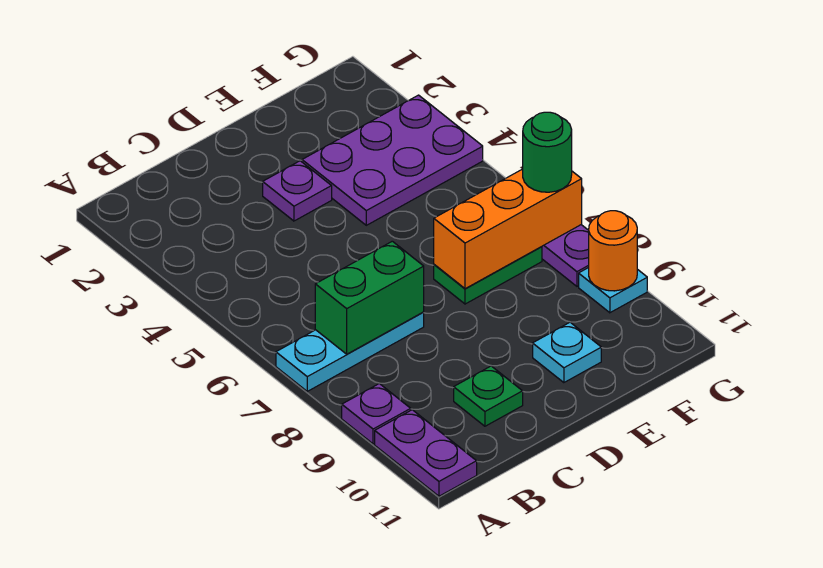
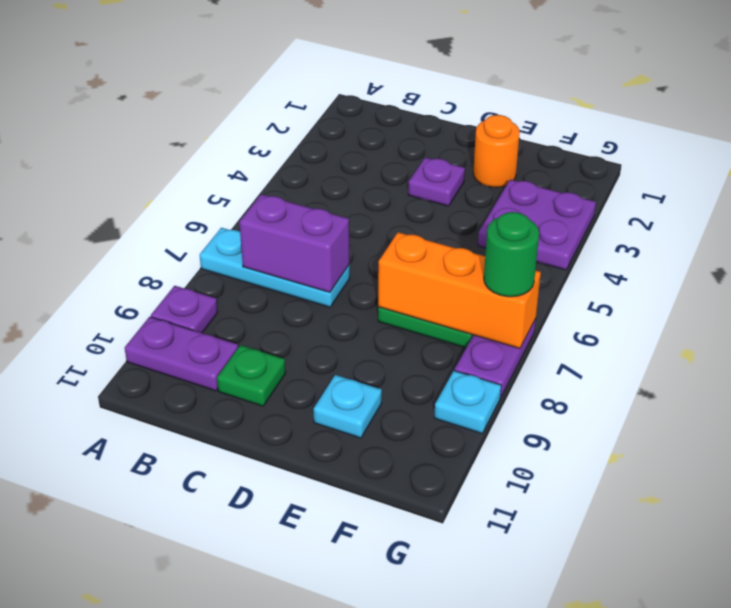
purple 1x2 plate [375,410,477,496] -> purple 1x2 plate turned to [125,317,238,391]
green 1x2 brick [315,241,424,354] -> purple 1x2 brick [239,194,349,292]
purple 2x3 plate [302,95,483,225] -> purple 2x2 plate [478,180,596,270]
orange 1x1 round brick [589,211,637,291] -> orange 1x1 round brick moved to [473,115,520,187]

